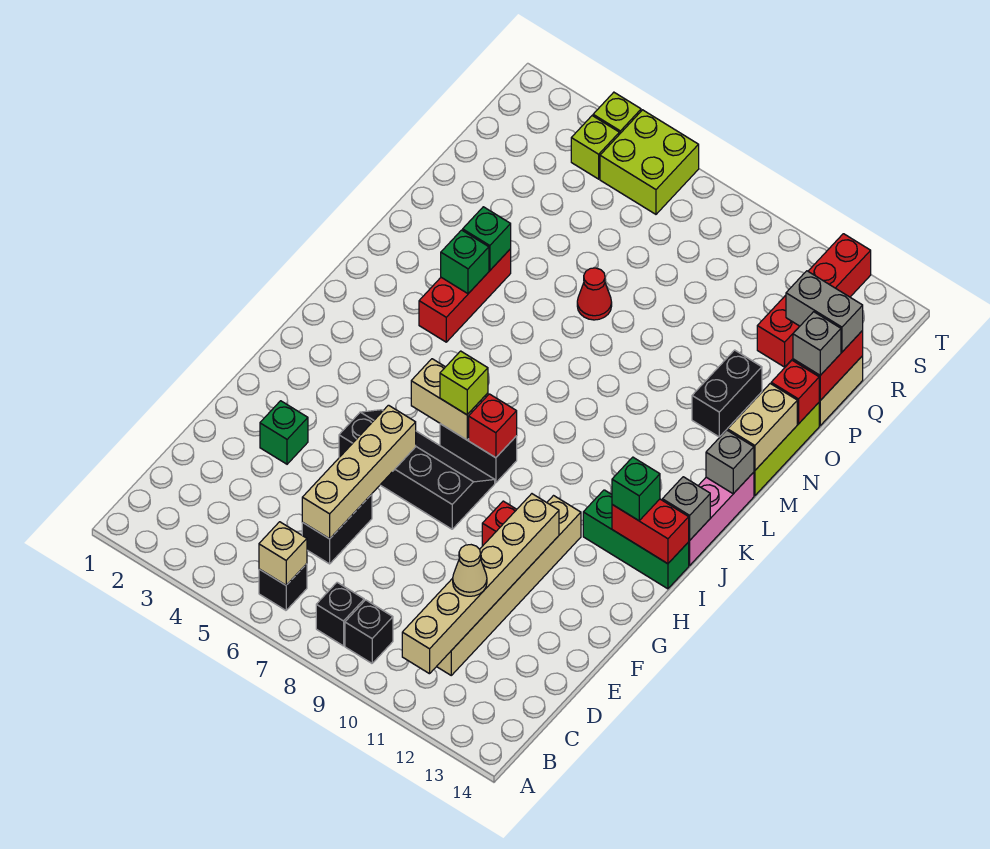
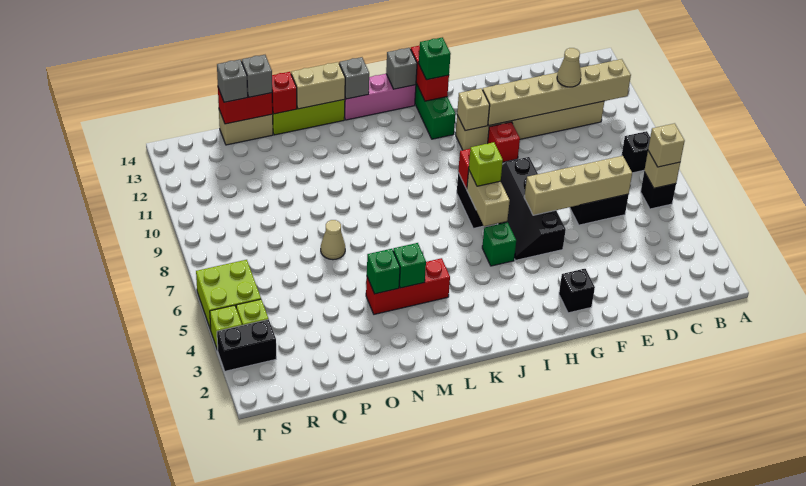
none -> tan 1x1 brick [648,123,685,167]
black 1x1 brick [345,600,393,663] -> black 1x1 brick moved to [559,269,595,313]
green 1x1 brick [260,401,308,464] -> green 1x1 brick moved to [482,222,516,266]
none -> tan 1x1 brick [457,88,490,131]
black 1x2 brick [692,350,762,437] -> black 1x2 brick moved to [217,320,276,371]
red 1x1 cone [577,268,612,320] -> tan 1x1 cone [321,220,345,260]
red 1x4 brick [757,234,871,367] -> none
grey 1x2 brick [786,271,863,352] -> grey 1x1 brick [217,60,248,102]

